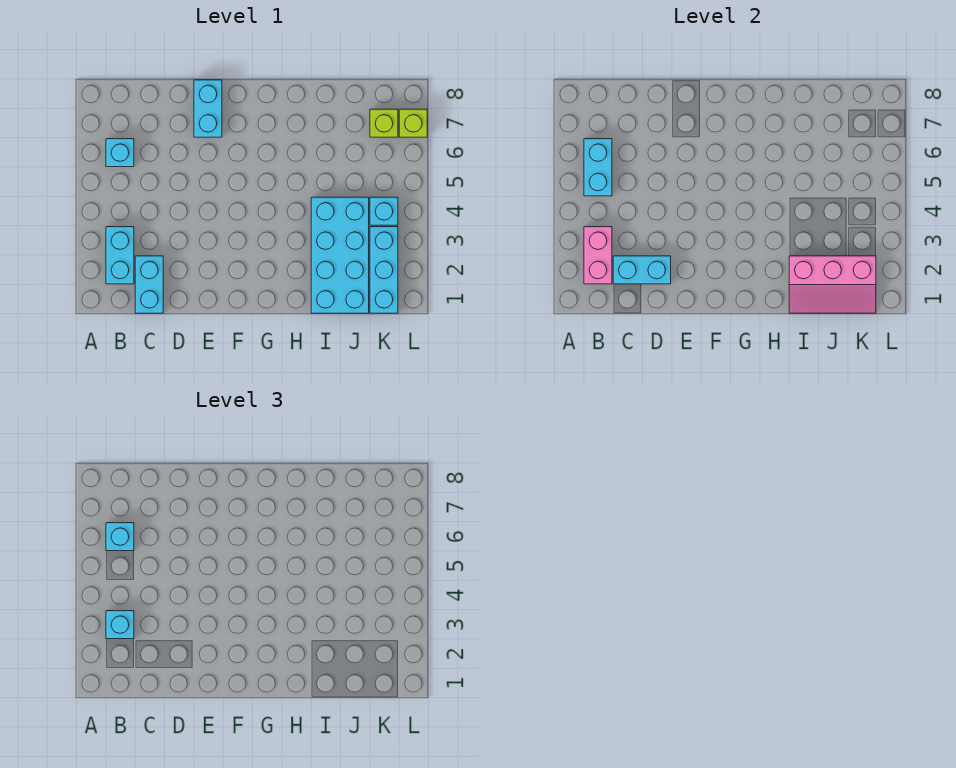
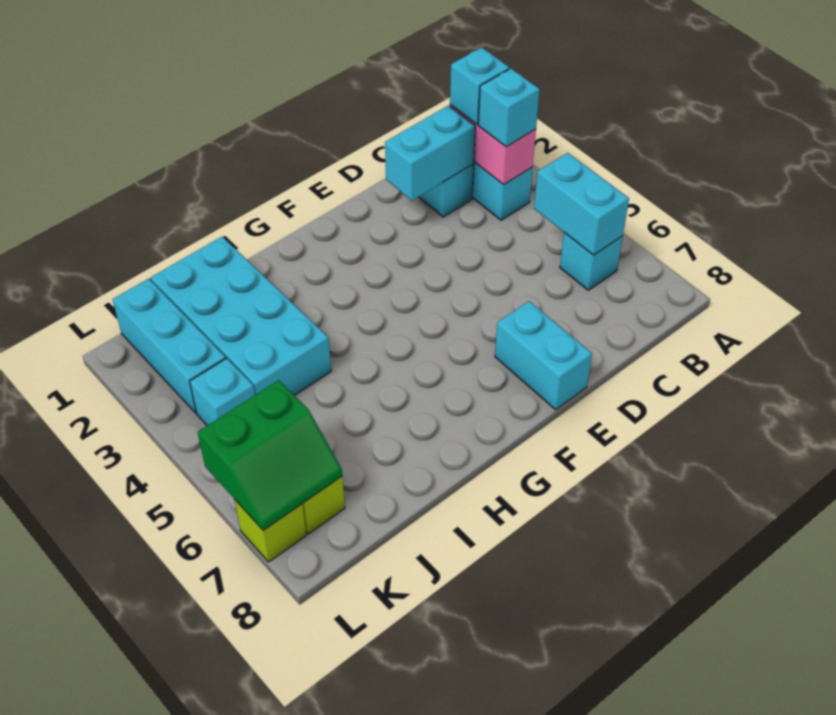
cyan 1x1 brick [106,523,134,551] -> cyan 1x1 brick moved to [450,47,509,124]
pink 2x3 slope [789,256,876,313] -> none
none -> green 2x2 slope [198,380,342,530]

